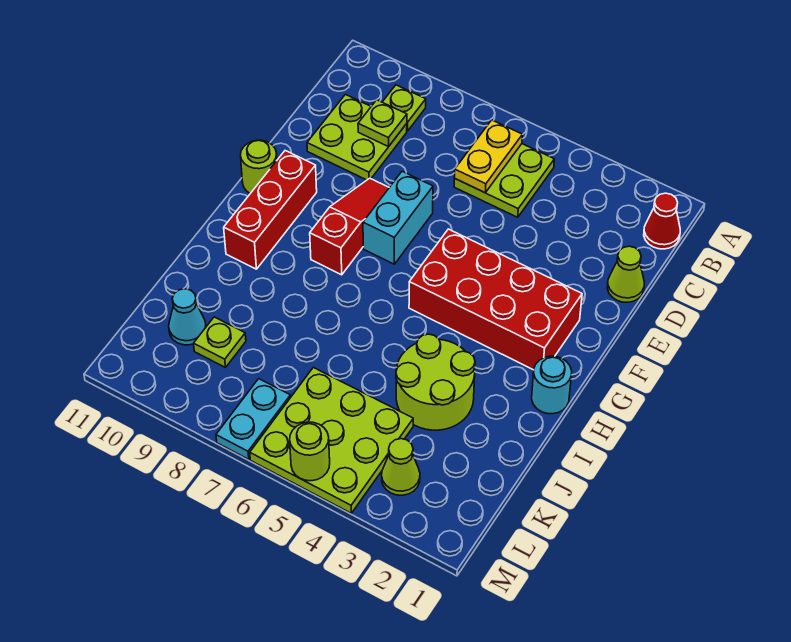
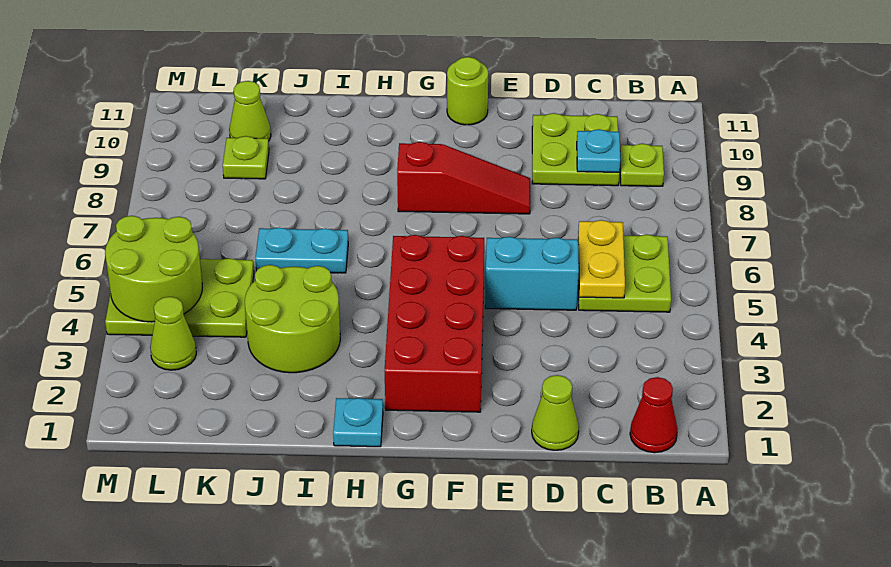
yellow 1x2 plate [454,120,522,193] -> yellow 1x2 plate turned to [578,220,625,298]
lime 1x1 plate [358,100,407,147] -> cyan 1x1 plate [577,129,620,172]
cyan 1x2 brick [363,171,433,264] -> cyan 1x2 brick moved to [485,237,579,310]
red 1x3 brick [224,151,317,269] -> none
cyan 1x1 round brick [532,356,572,414] -> cyan 1x1 plate [333,398,383,447]
lime 3x3 plate [250,367,413,513] -> lime 2x3 plate [105,258,254,337]
cyan 1x1 cone [169,289,206,345] -> lime 1x1 cone [229,81,271,141]
cyan 1x2 plate [216,379,291,459] -> cyan 1x2 plate moved to [255,227,348,273]
lime 1x1 round brick [290,422,330,481] -> lime 2x2 round brick [105,216,202,322]

